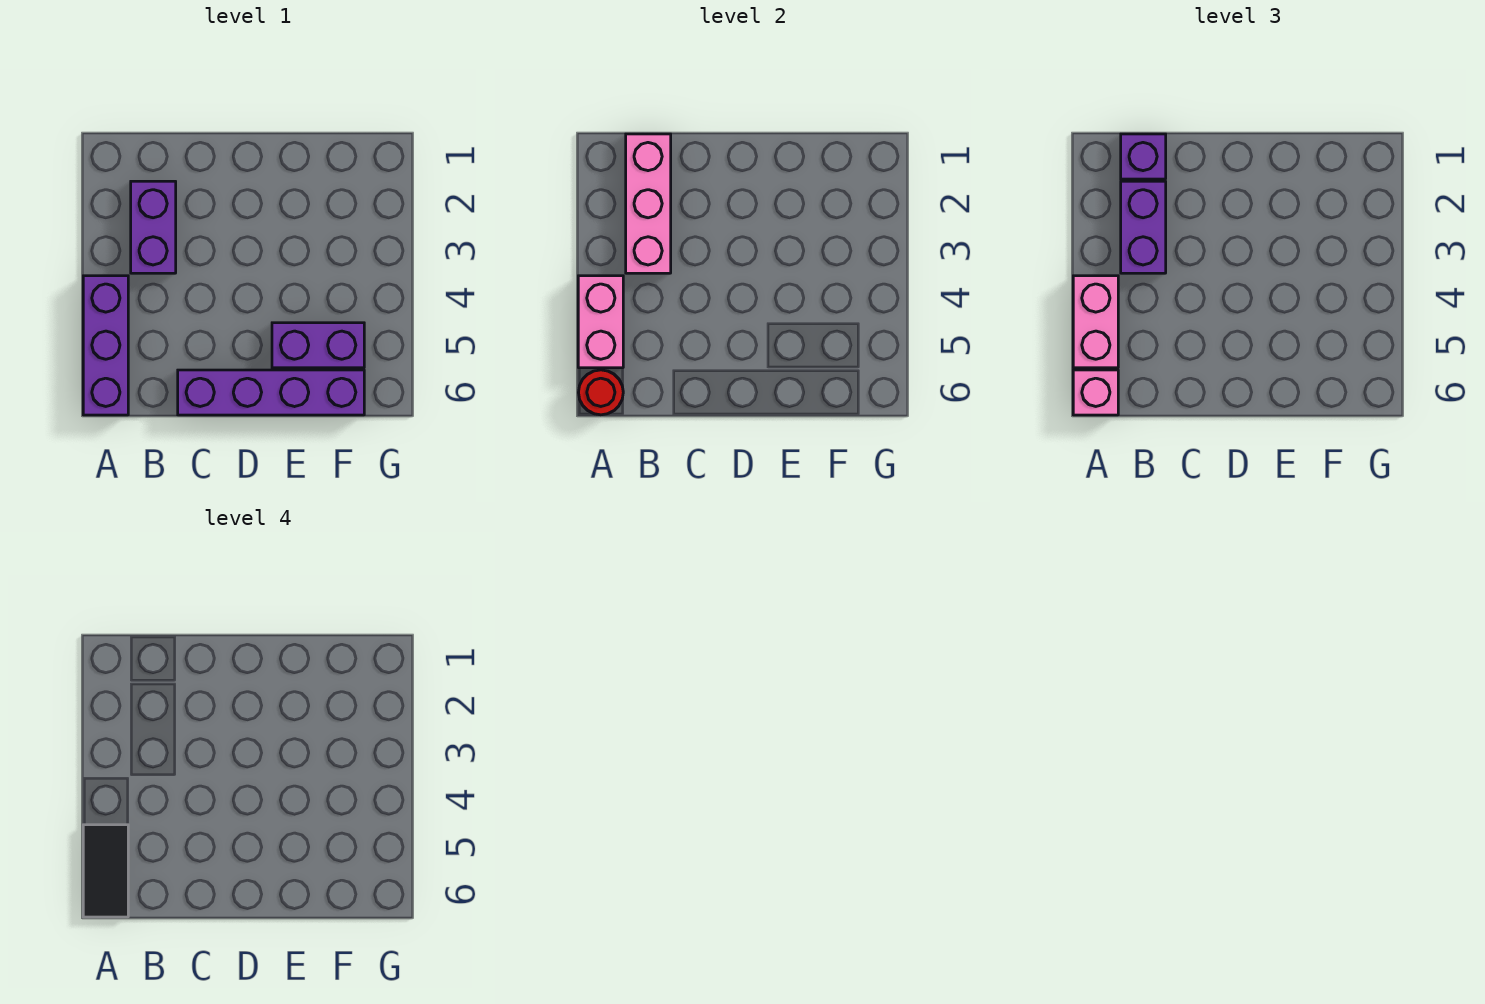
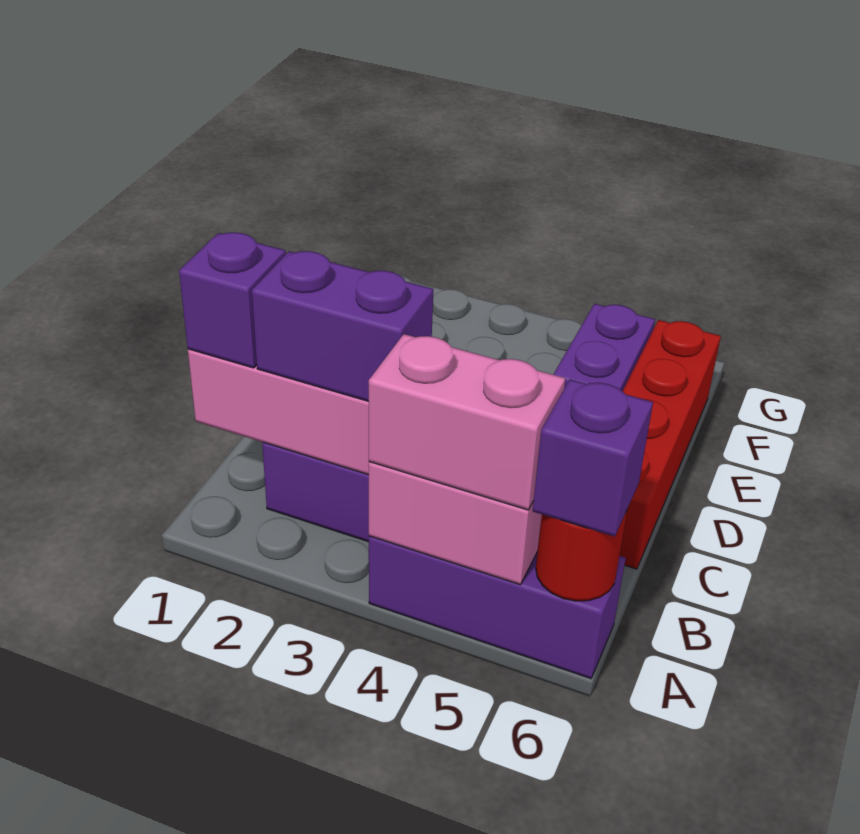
black 1x2 tile [83,825,128,917] -> none
pink 1x1 brick [1073,370,1118,415] -> purple 1x1 brick [533,379,653,537]
purple 1x4 brick [178,370,364,415] -> red 1x4 brick [619,320,721,569]

